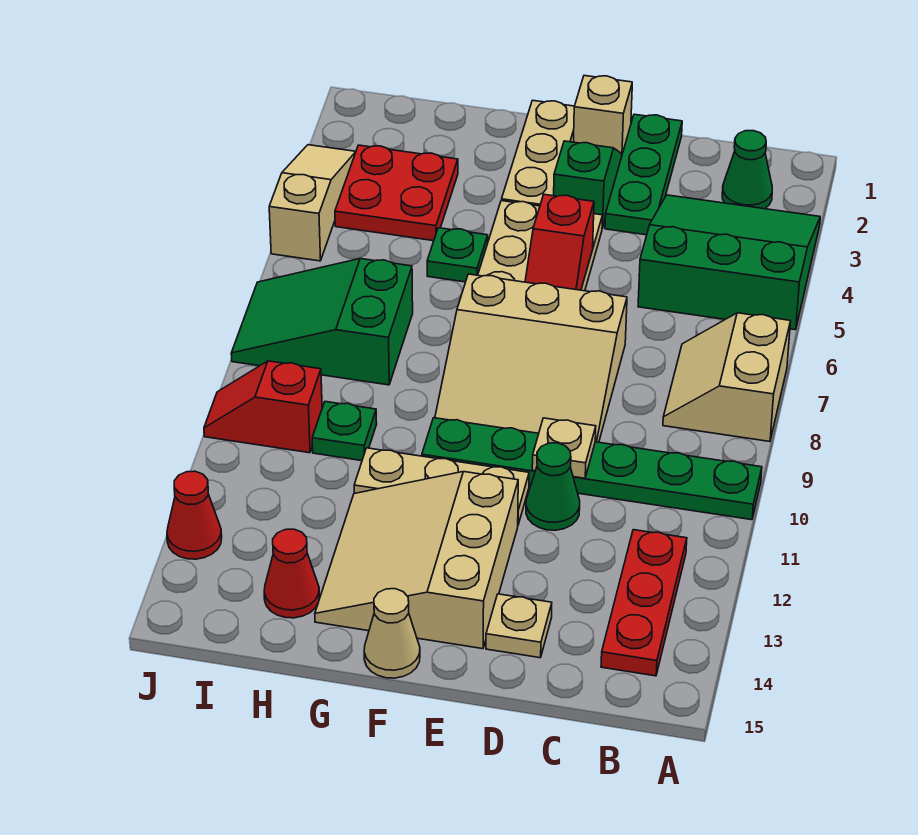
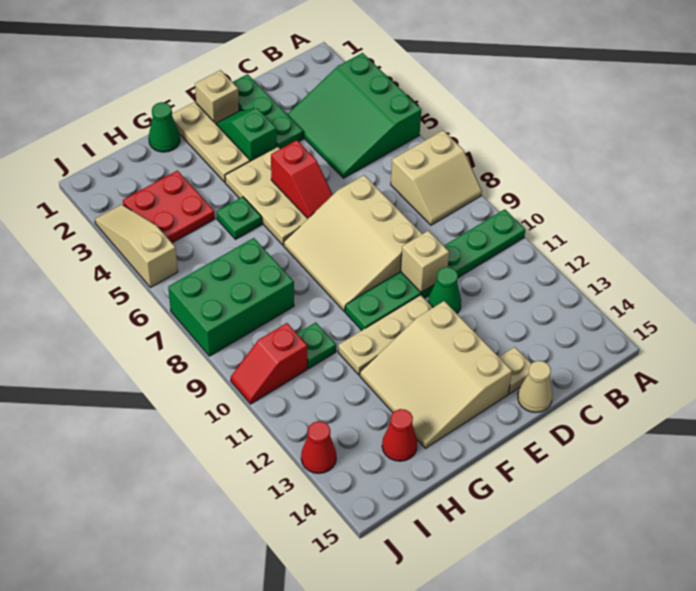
green 3x3 slope [638,195,820,330] -> green 3x3 slope turned to [287,53,421,178]
tan 2x2 slope [663,313,790,442] -> tan 2x2 slope turned to [391,131,482,225]
green 1x1 cone [722,131,772,209] -> green 1x1 cone moved to [149,102,180,152]
red 1x3 plate [601,530,687,676] -> none
tan 3x3 slope [435,274,627,442] -> tan 3x3 slope turned to [284,175,422,311]
tan 1x1 plate [532,418,596,478] -> tan 1x1 brick [401,231,449,292]
tan 1x1 cone [364,589,420,678] -> tan 1x1 cone moved to [518,361,553,413]
green 2x3 slope [231,259,413,385] -> green 2x3 brick [168,238,294,356]

